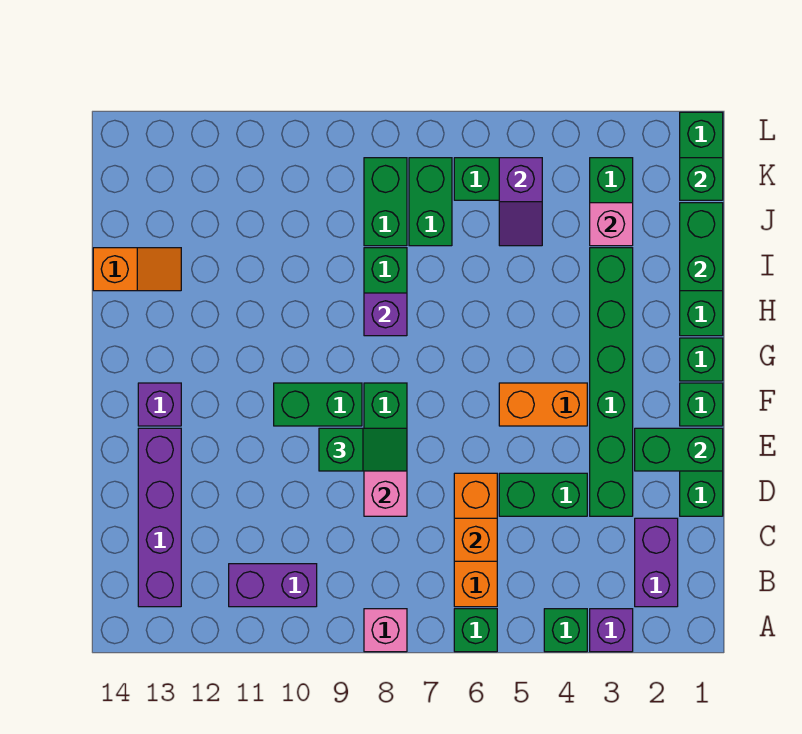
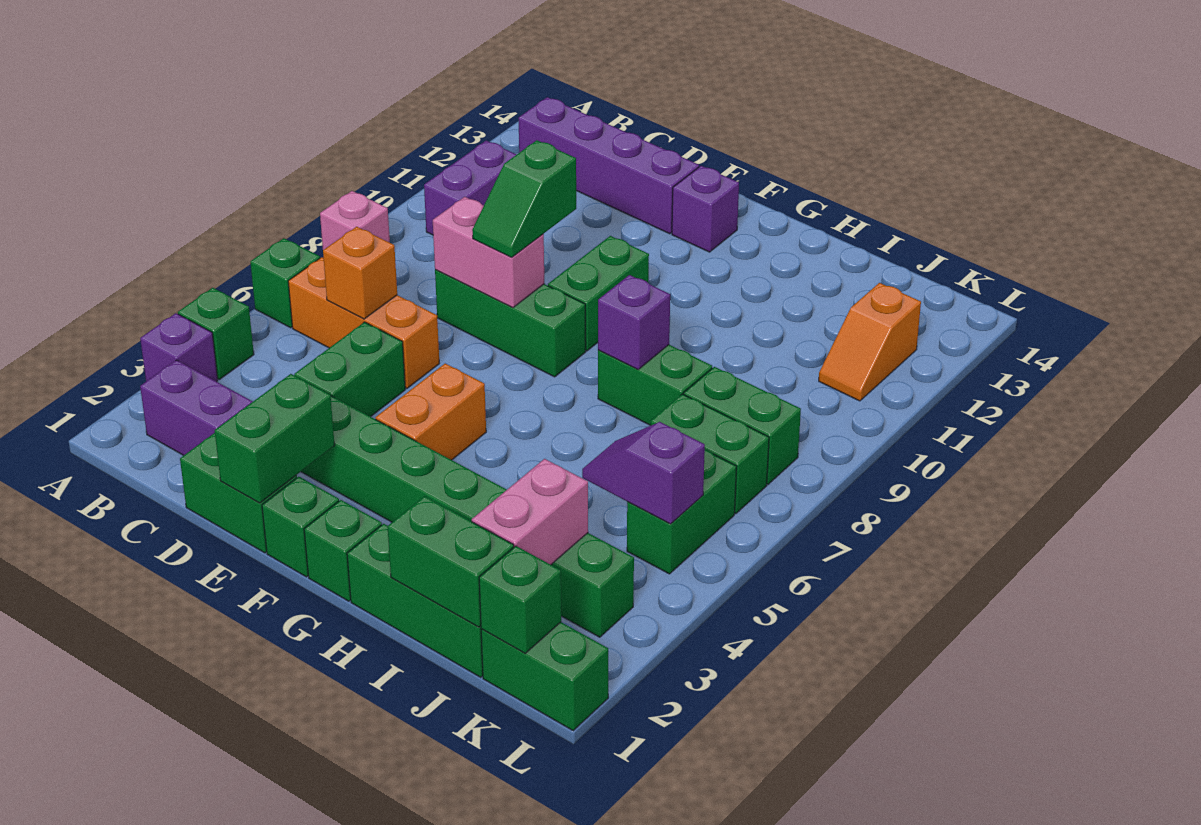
orange 1x2 slope [93,248,181,291] -> orange 1x2 slope moved to [819,283,921,401]
pink 1x1 brick [590,203,633,246] -> pink 1x2 brick [472,459,588,565]

